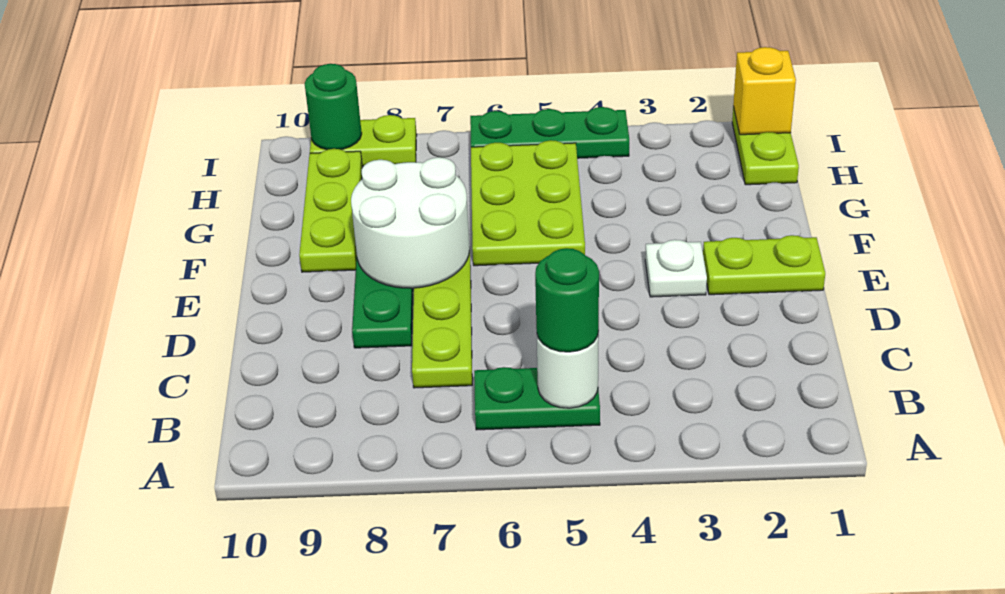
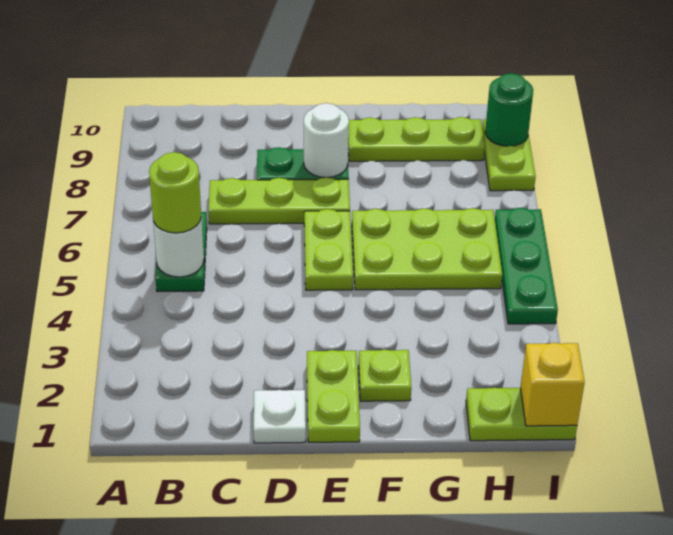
green 1x1 round brick [535,248,599,352] -> lime 1x1 round brick [149,152,201,233]
white 1x1 plate [645,240,707,297] -> white 1x1 plate moved to [254,390,306,443]
none -> lime 1x2 plate [304,209,353,290]
white 2x2 round brick [351,157,470,288] -> white 1x1 round brick [304,103,349,178]
none -> lime 1x1 plate [359,349,411,401]

